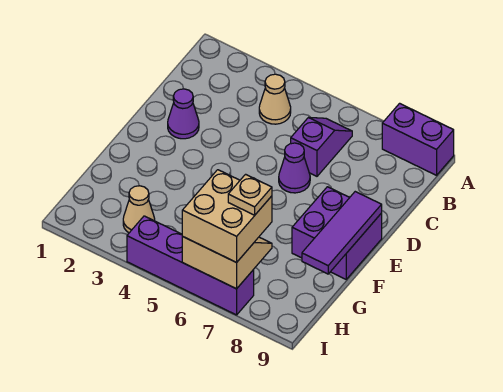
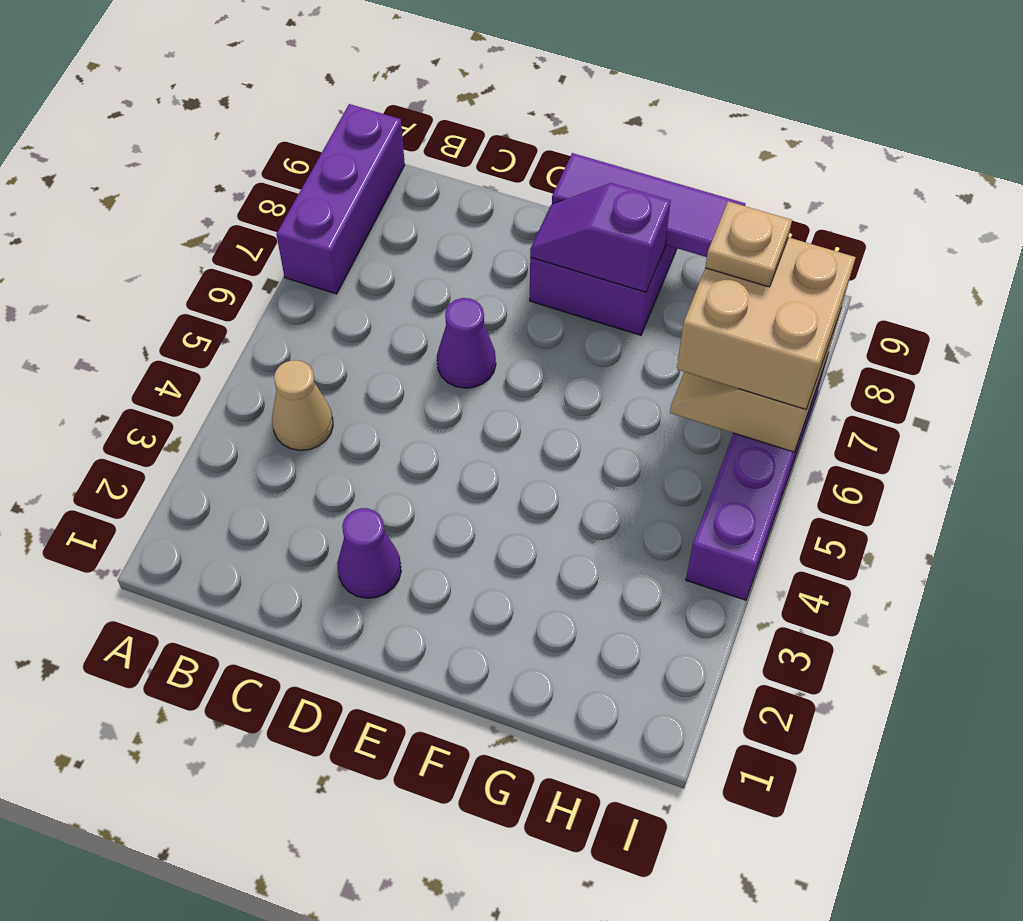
purple 1x2 brick [382,103,454,175] -> purple 1x3 brick [276,104,405,294]
purple 1x2 slope [291,117,352,176] -> purple 1x2 slope moved to [530,183,671,292]
tan 1x1 cone [123,186,155,233] -> none

